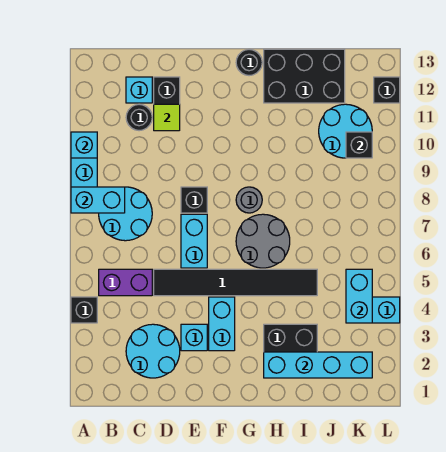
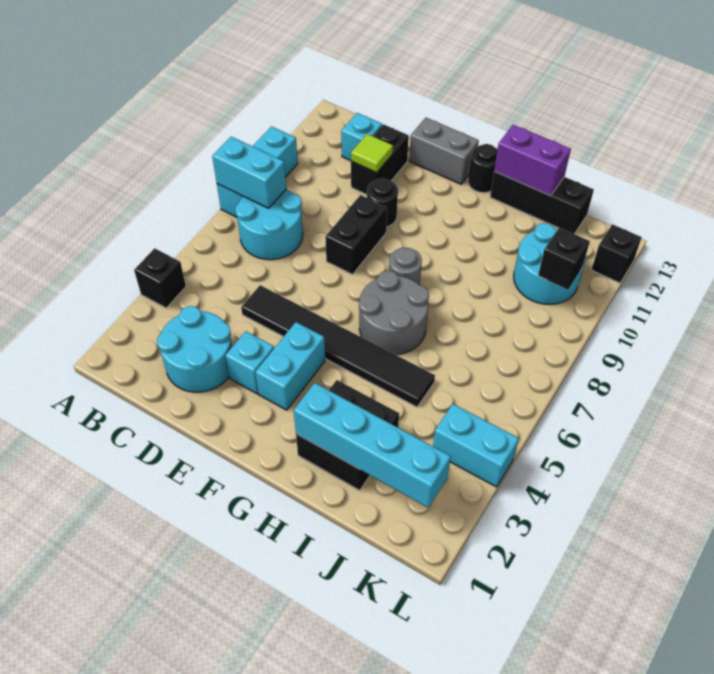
cyan 1x1 brick [71,132,97,158] -> none
purple 1x2 brick [99,269,152,296] -> purple 1x2 brick moved to [494,125,571,196]
black 1x1 round brick [126,104,152,131] -> black 1x1 round brick moved to [367,178,398,227]
cyan 1x2 brick [181,214,207,268] -> none
black 1x1 brick [181,187,207,213] -> black 1x2 brick [325,195,387,274]
none -> grey 1x2 brick [409,118,479,184]
black 2x3 brick [264,49,345,103] -> black 1x3 brick [490,171,594,234]
cyan 1x2 brick [346,269,372,323] -> none

